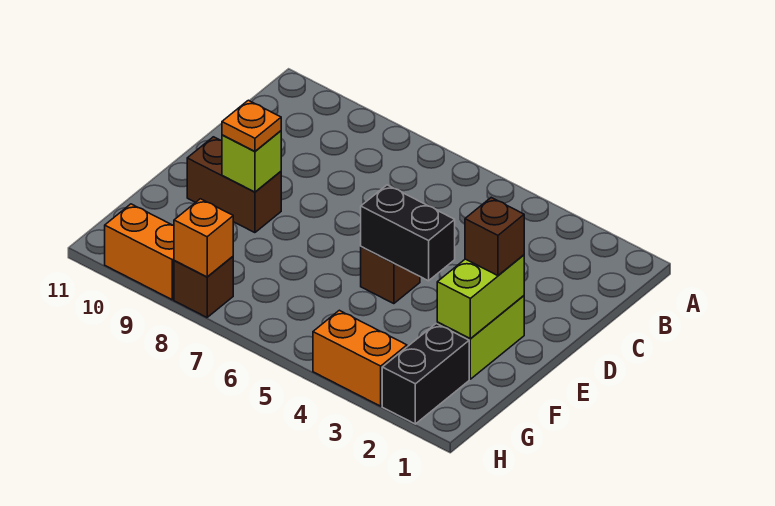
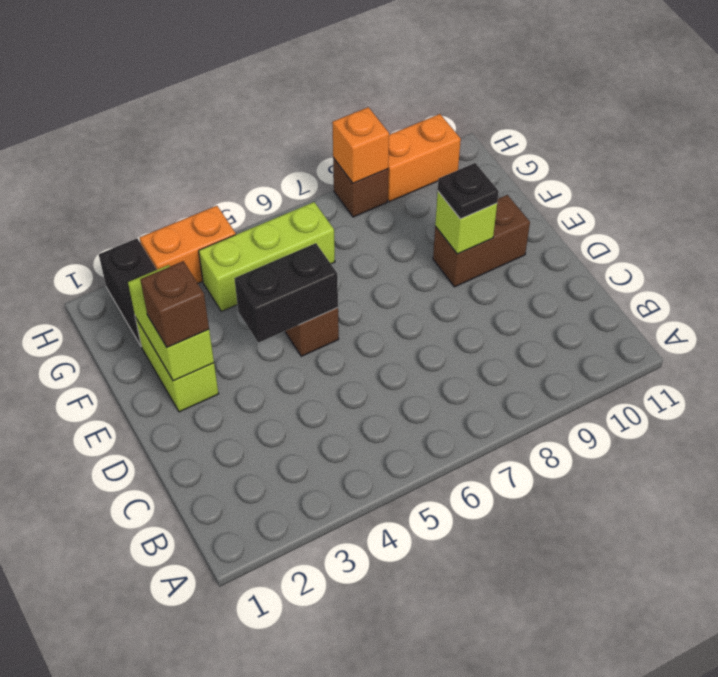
orange 1x1 plate [222,100,281,151] -> black 1x1 plate [438,163,499,219]
none -> lime 1x3 brick [199,202,335,312]

